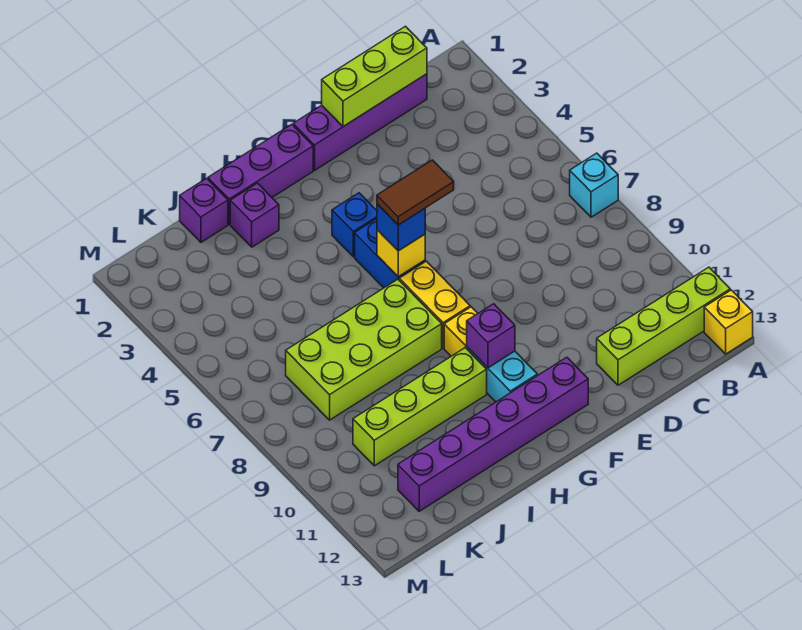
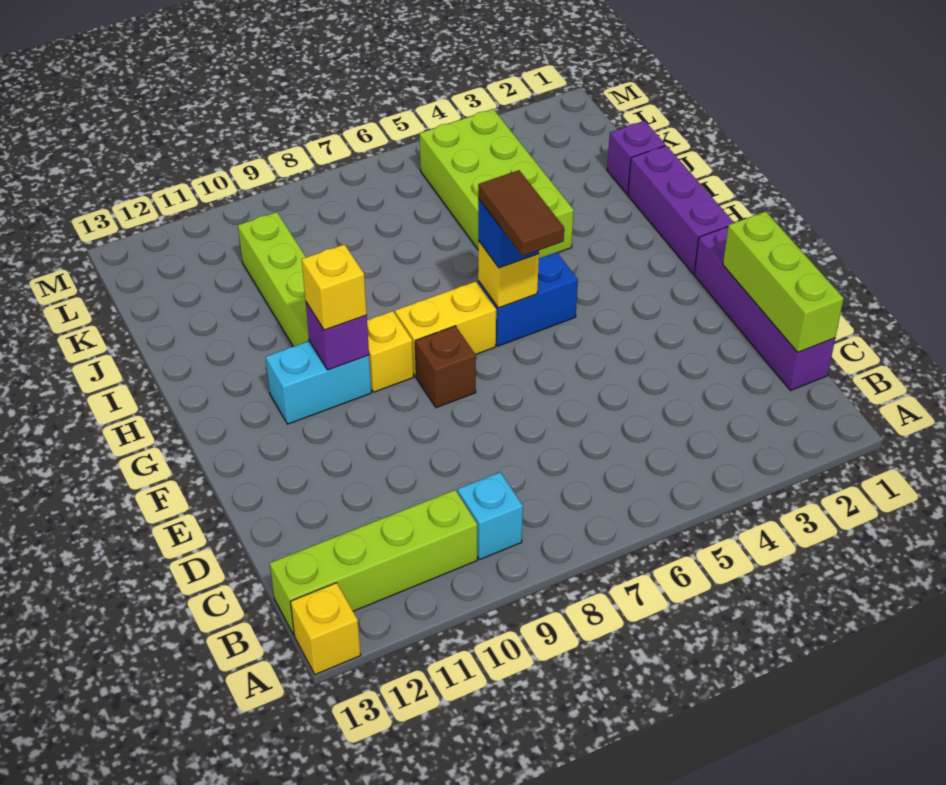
cyan 1x1 brick [570,153,618,217] -> cyan 1x1 brick moved to [458,472,523,560]
lime 1x4 brick [597,267,730,385] -> lime 1x4 brick turned to [270,490,477,635]
none -> brown 1x1 brick [415,326,476,408]
purple 1x6 brick [398,357,588,511] -> none
blue 1x1 brick [332,193,377,257] -> none
none -> yellow 1x1 brick [302,244,367,330]
lime 2x4 brick [286,279,442,420] -> lime 2x4 brick moved to [420,109,574,259]
purple 1x1 brick [230,183,279,247] -> none

